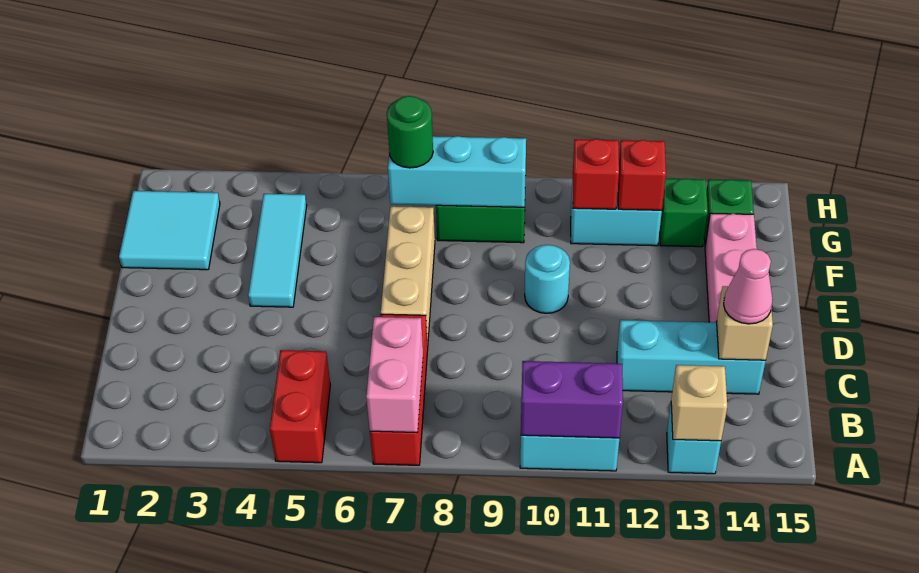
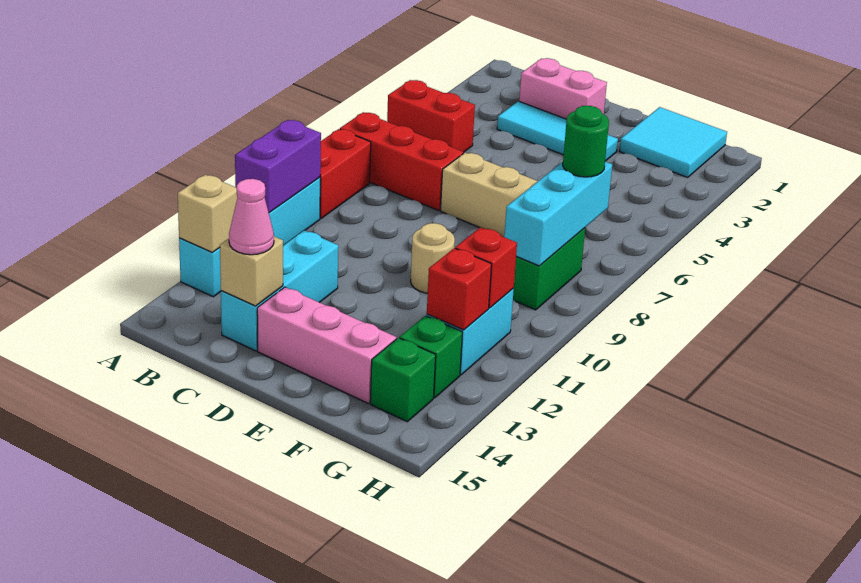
pink 1x2 brick [366,317,423,433] -> pink 1x2 brick moved to [519,58,607,119]
none -> red 1x2 brick [320,129,371,219]
cyan 1x3 tile [248,194,307,307] -> cyan 1x3 tile moved to [497,101,618,161]
cyan 1x1 round brick [525,245,570,313] -> tan 1x1 round brick [411,223,455,293]

